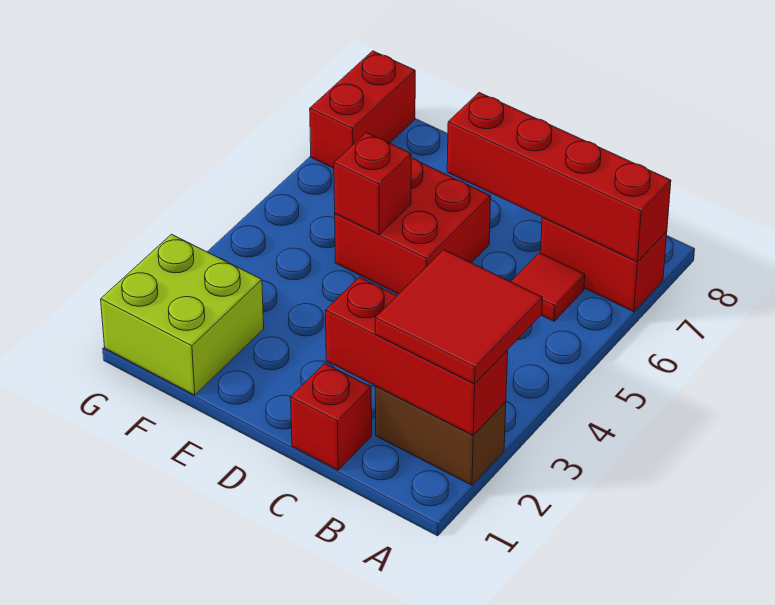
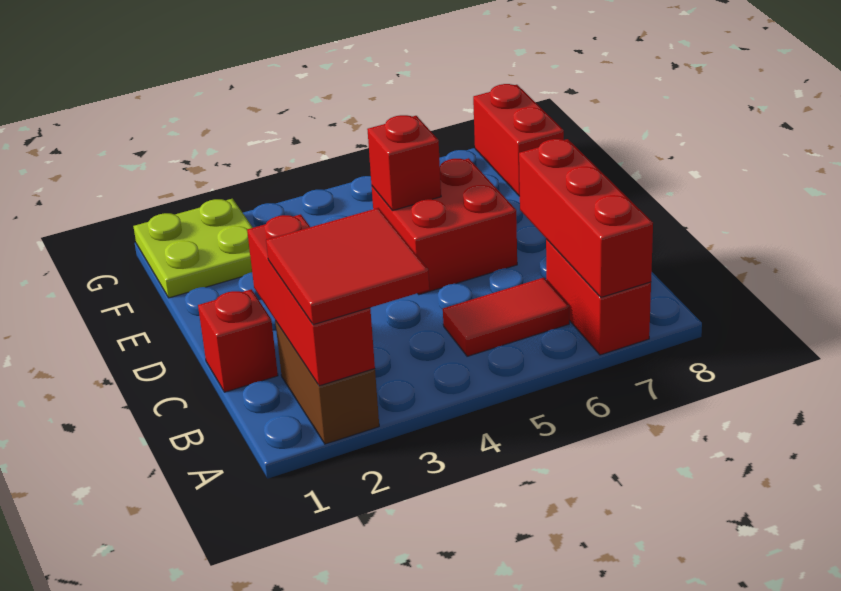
red 1x4 brick [447,93,671,262] -> red 1x3 brick [519,139,653,297]
red 1x1 tile [511,253,585,321] -> red 1x2 tile [443,278,570,356]
lime 2x2 brick [101,234,264,395] -> lime 2x2 plate [133,199,253,298]
red 1x2 brick [310,51,415,168] -> red 1x2 brick turned to [473,84,564,196]

